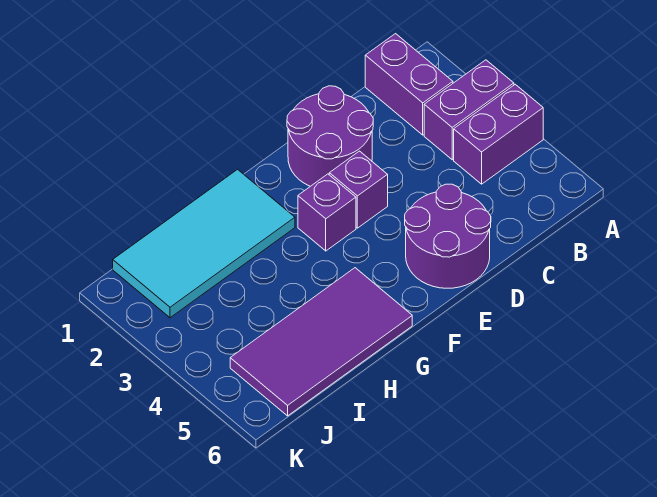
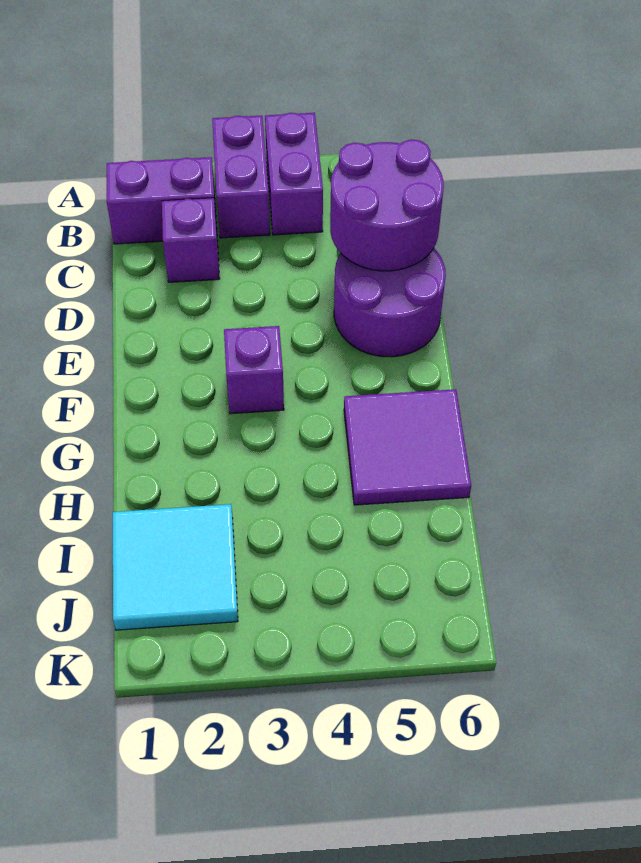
purple 2x2 round brick [287,86,373,186] -> purple 2x2 round brick moved to [330,139,444,271]
purple 1x1 brick [329,151,388,228] -> purple 1x1 brick moved to [162,198,220,282]
cyan 2x4 tile [113,169,295,318] -> cyan 2x2 tile [113,504,238,630]
purple 2x4 tile [230,268,412,416] -> purple 2x2 tile [344,389,471,505]

